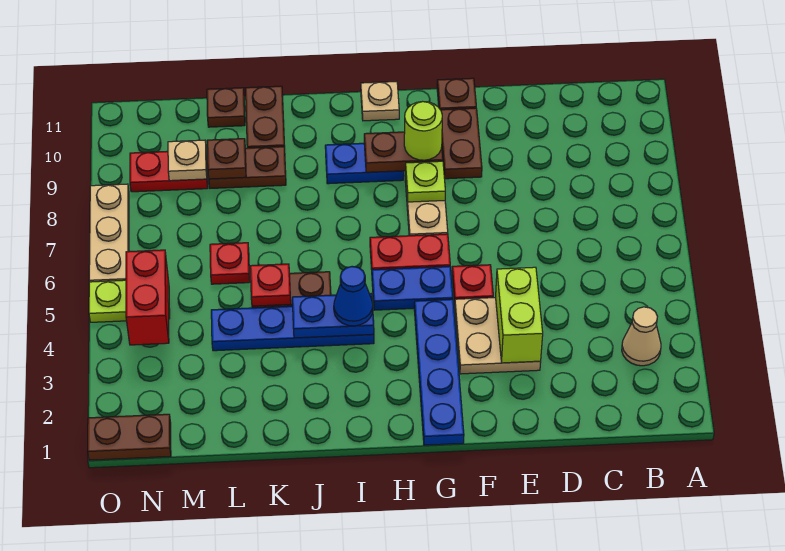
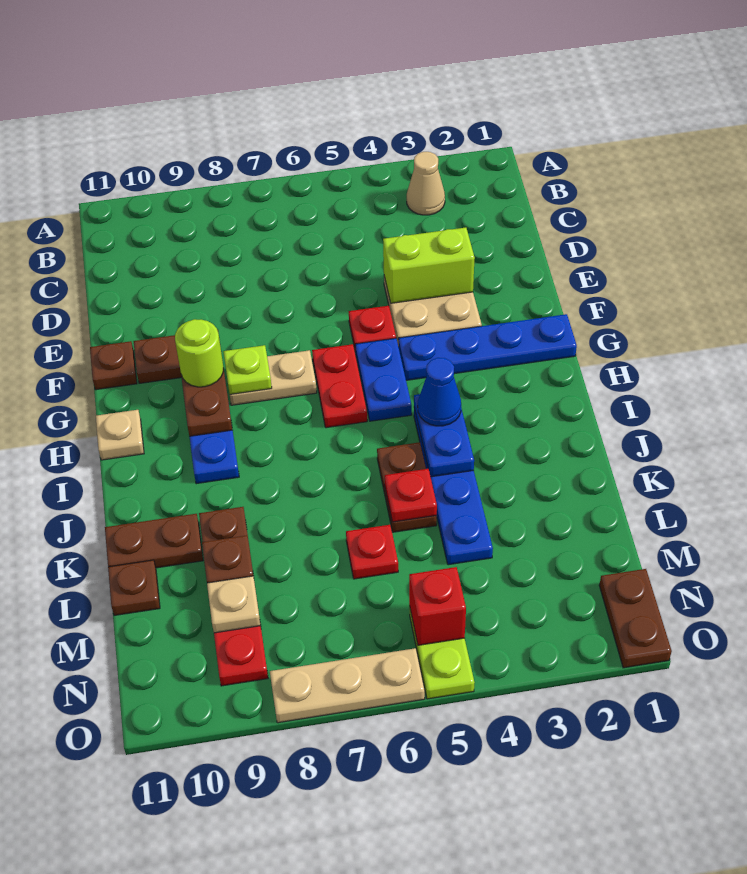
red 1x2 brick [126,250,169,345] -> red 1x1 brick [409,567,466,645]

